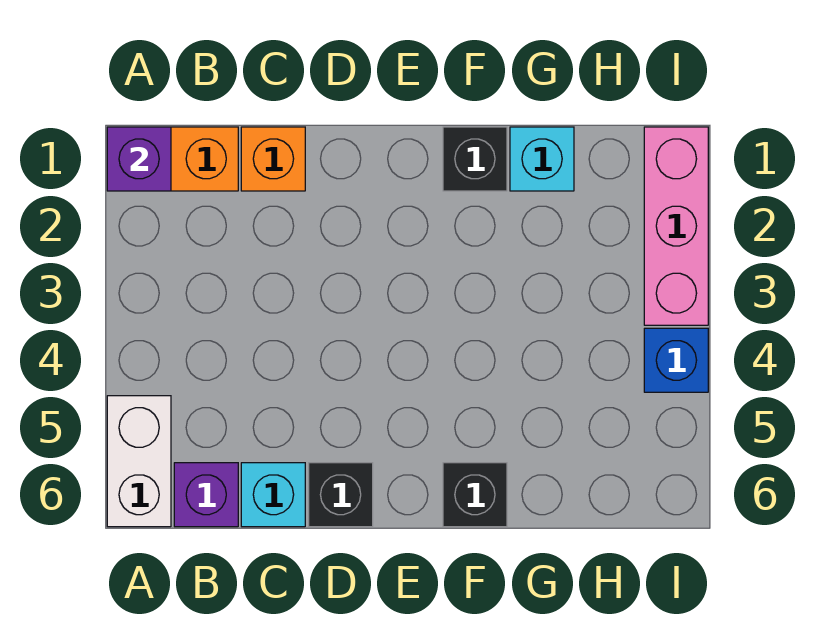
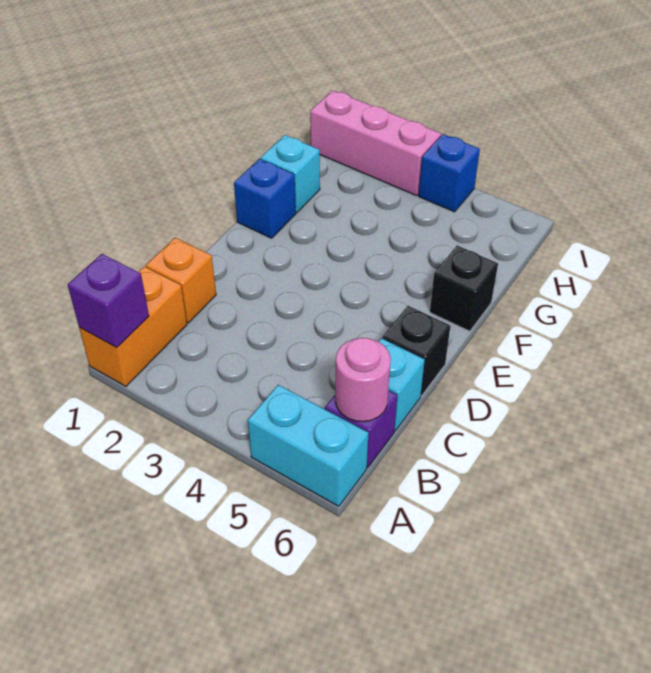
white 1x2 brick [107,396,171,527] -> cyan 1x2 brick [248,385,369,506]
none -> pink 1x1 round brick [335,338,391,422]
black 1x1 brick [443,127,507,191] -> blue 1x1 brick [234,159,296,238]

